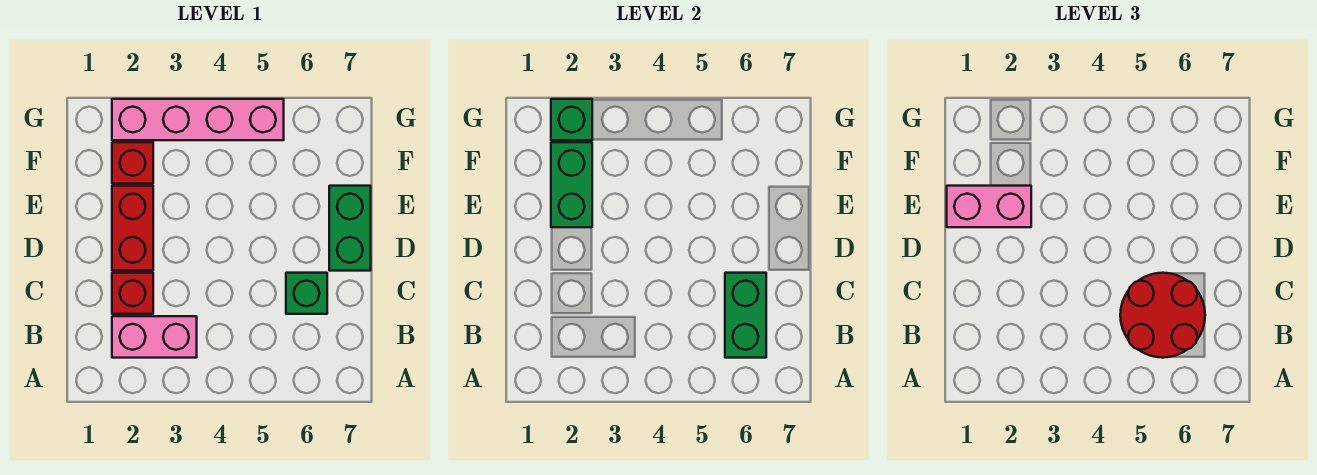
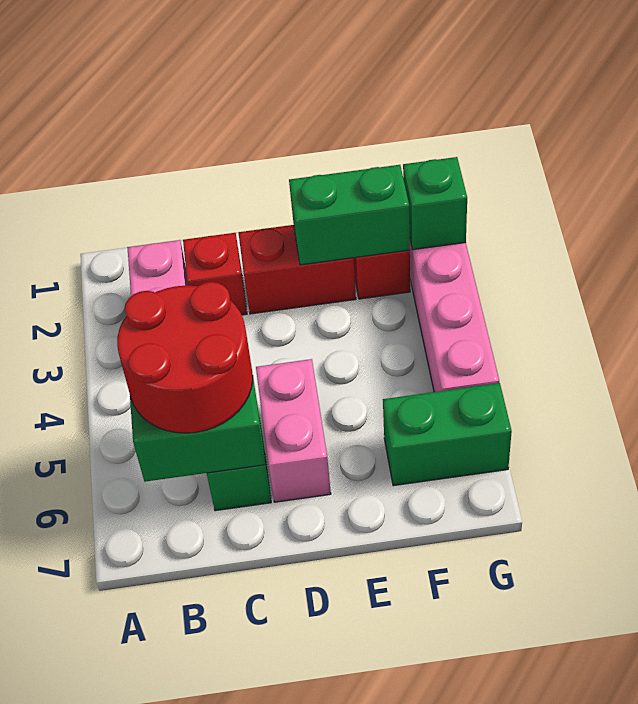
green 1x2 brick [329,186,371,271] -> green 1x2 brick moved to [383,383,512,486]
pink 1x2 brick [947,186,1031,227] -> pink 1x2 brick moved to [256,359,331,502]

